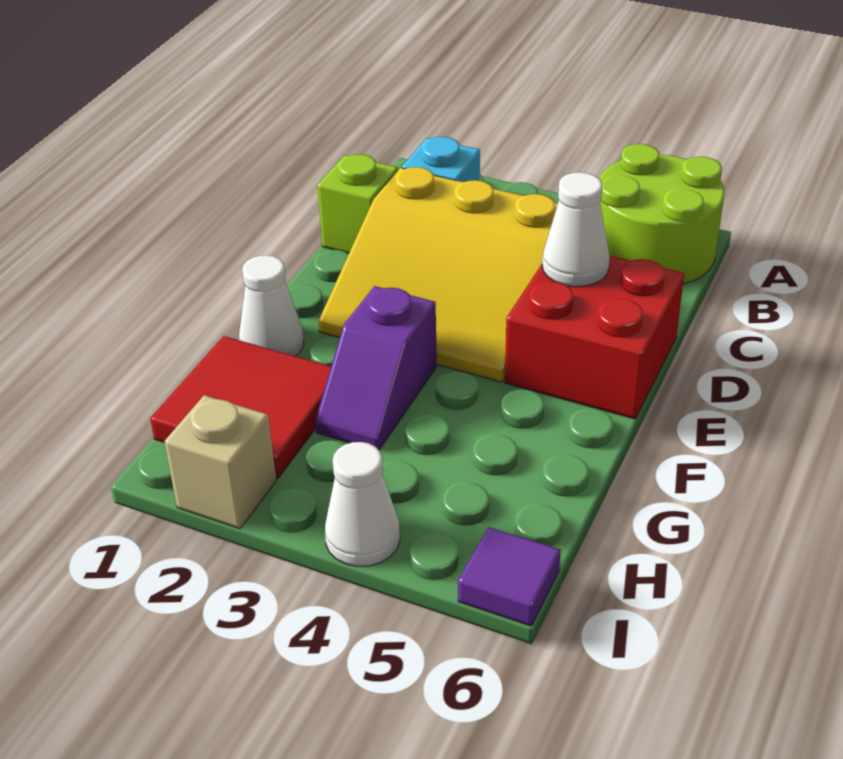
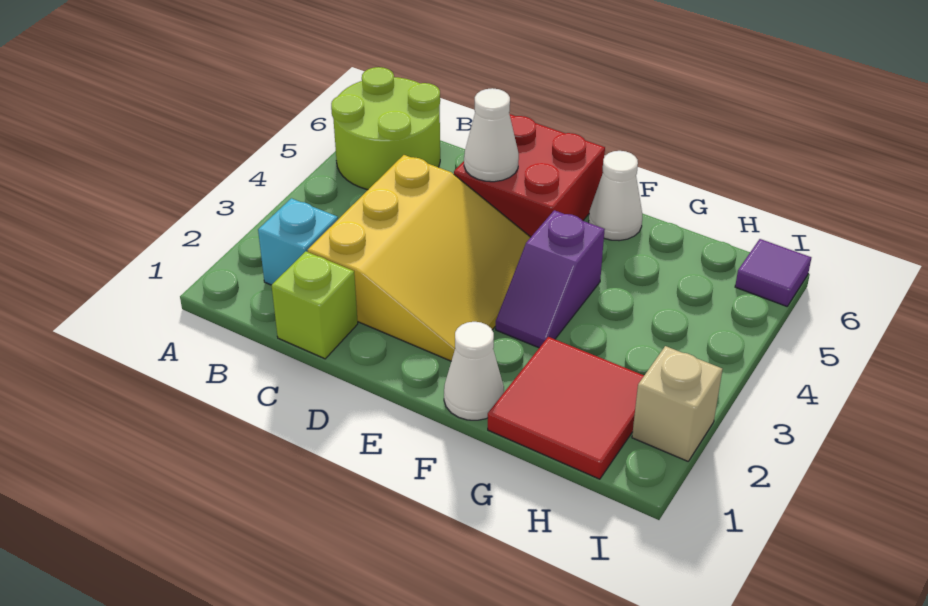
purple 1x2 slope [315,286,437,450] -> purple 1x2 slope turned to [496,210,605,348]
white 1x1 cone [325,442,400,566] -> white 1x1 cone moved to [589,151,642,241]

